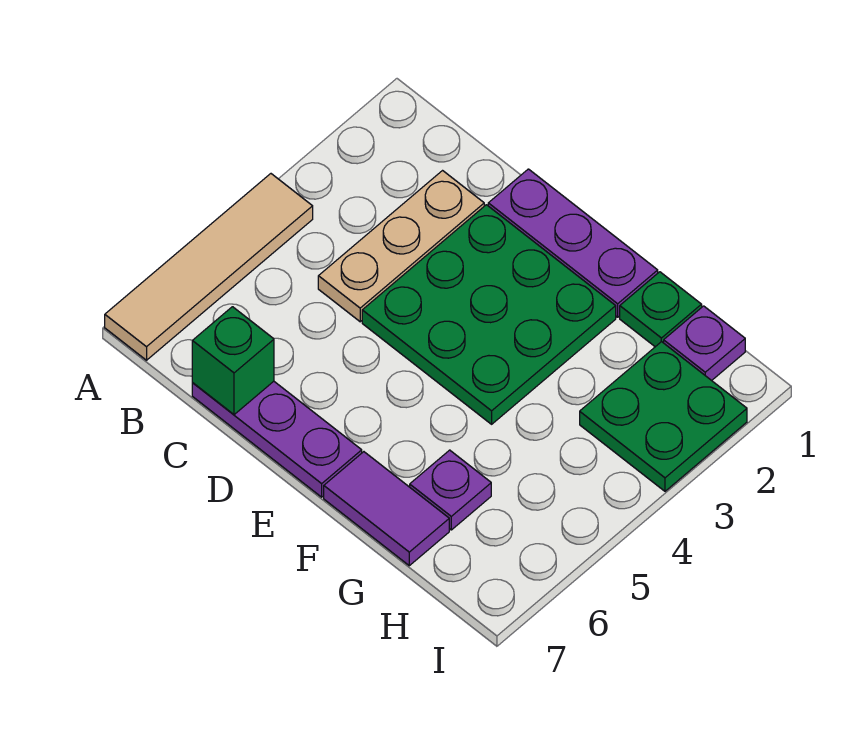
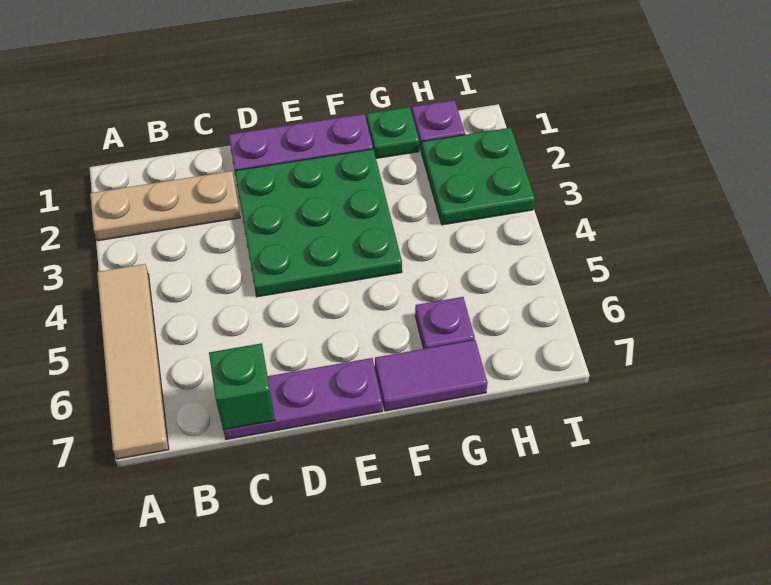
tan 1x3 plate [318,171,484,322] -> tan 1x3 plate turned to [90,171,240,241]

